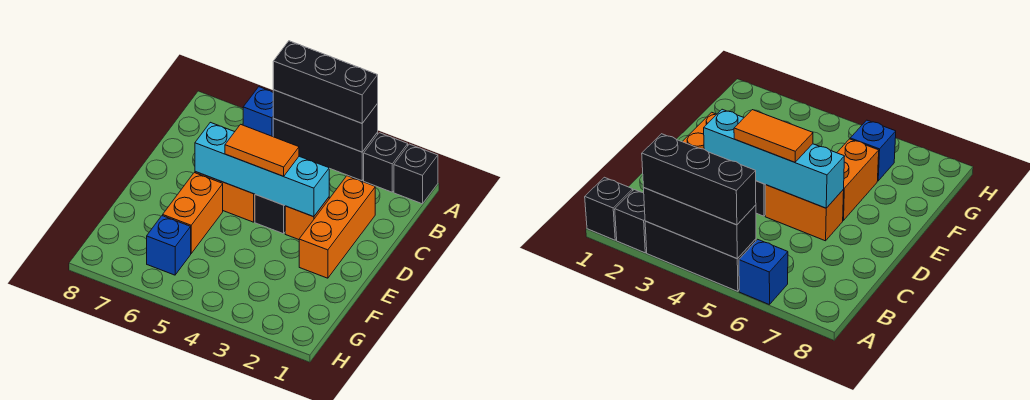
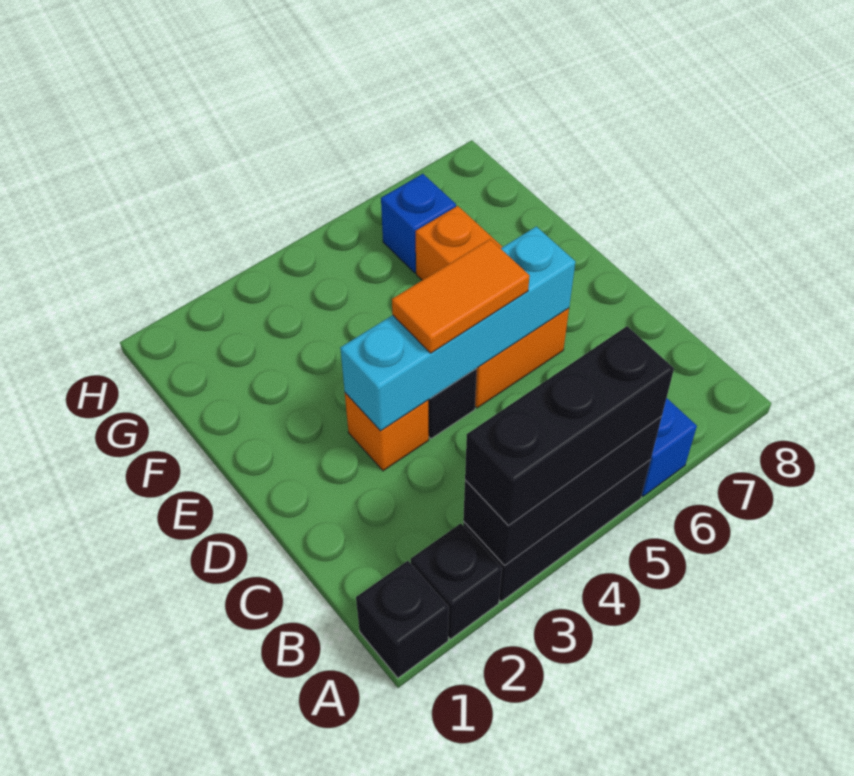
orange 1x3 brick [299,176,375,278] -> none

